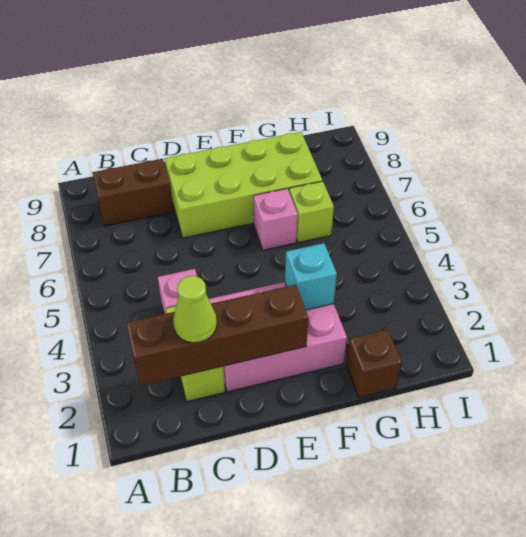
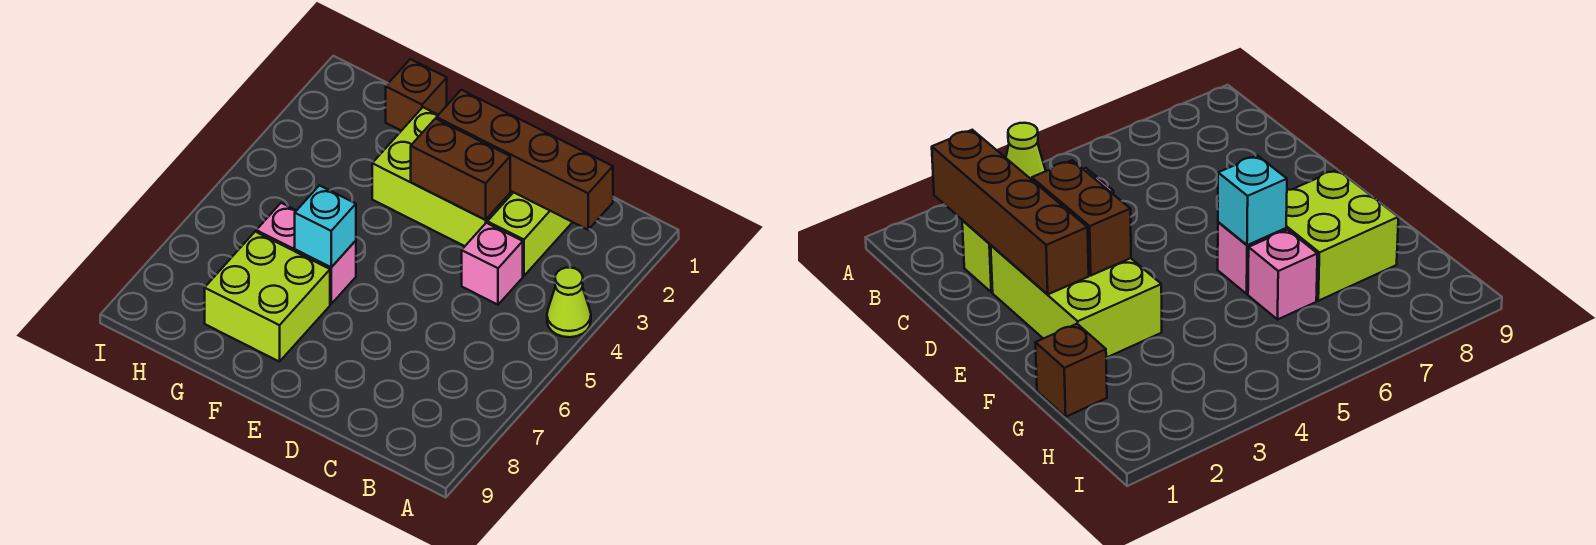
brown 1x2 brick [93,159,173,226] -> brown 1x2 brick moved to [411,119,510,220]
lime 1x1 cone [173,276,217,343] -> lime 1x1 cone moved to [547,267,591,337]
pink 2x3 brick [209,282,347,392] -> lime 2x3 brick [372,107,513,246]
lime 2x4 brick [165,132,322,238] -> lime 2x2 brick [205,232,330,362]
cyan 1x1 brick [285,243,337,310] -> cyan 1x1 brick moved to [295,185,356,267]
lime 1x1 brick [289,181,334,243] -> pink 1x1 brick [256,203,296,251]

